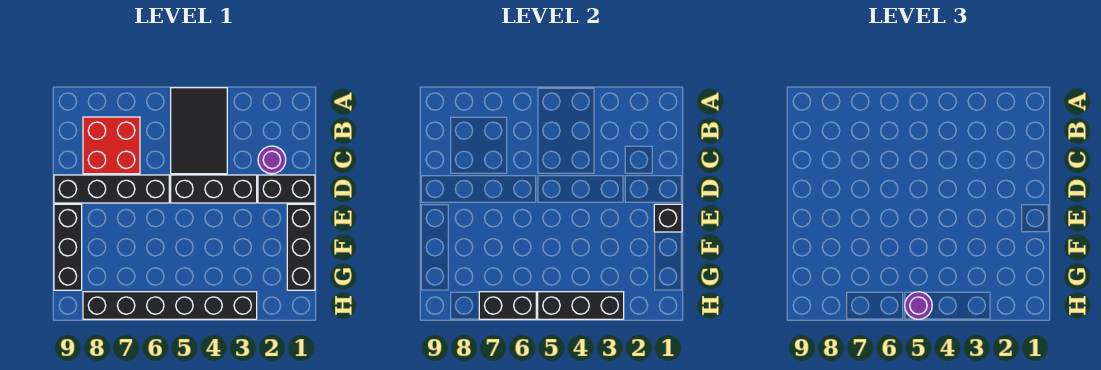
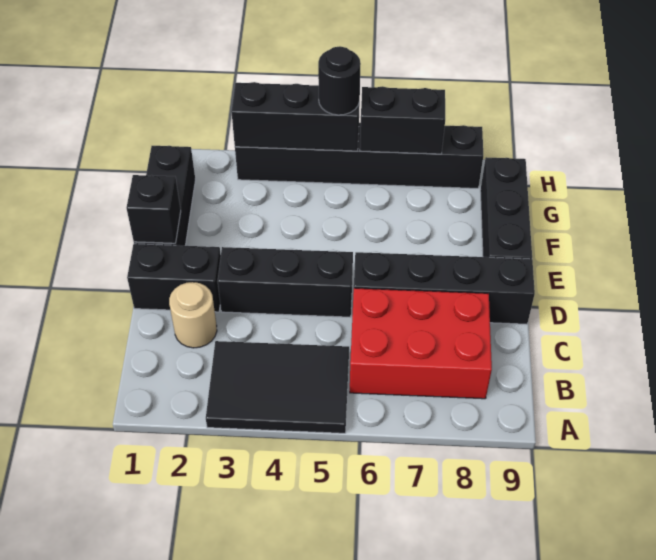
black 2x3 tile [171,88,227,174] -> black 2x3 tile turned to [206,341,349,433]
red 2x2 brick [83,117,140,174] -> red 2x3 brick [350,288,492,399]
purple 1x1 round brick [258,146,286,174] -> tan 1x1 round brick [169,282,217,348]
purple 1x1 round brick [905,292,932,319] -> black 1x1 round brick [318,46,361,115]

